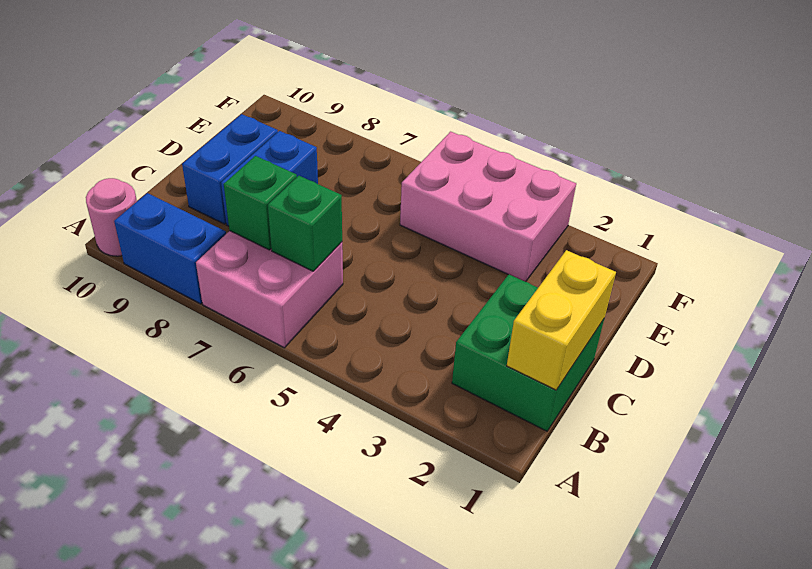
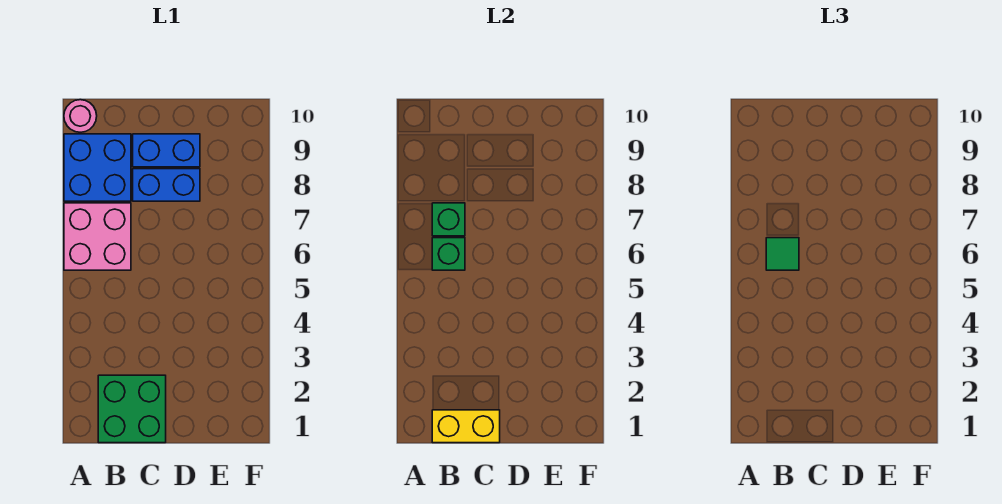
blue 1x2 brick [114,193,226,304] -> blue 2x2 brick [64,134,131,201]
none -> green 1x1 tile [766,238,799,270]
pink 2x3 brick [400,132,576,282] -> none

